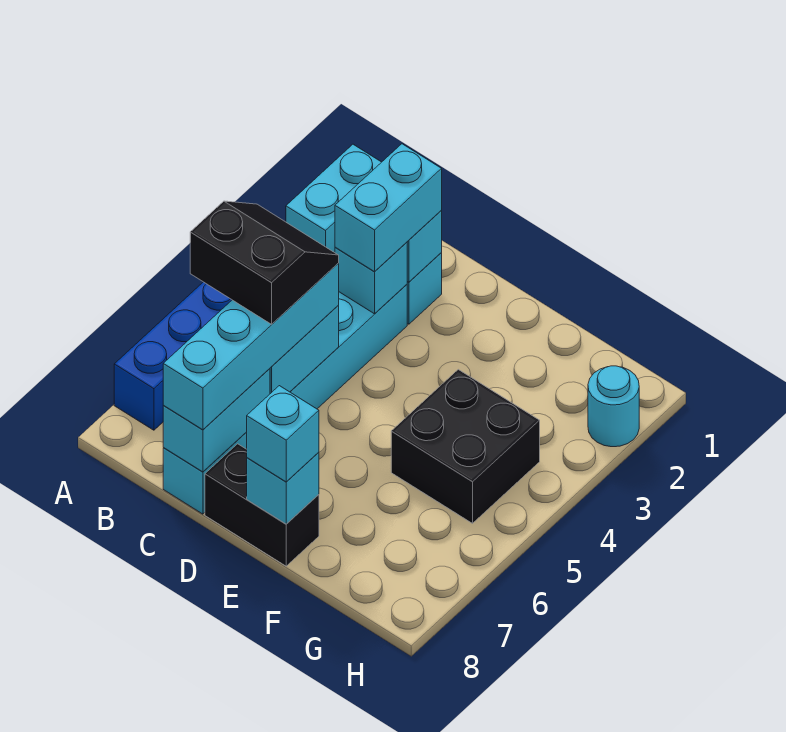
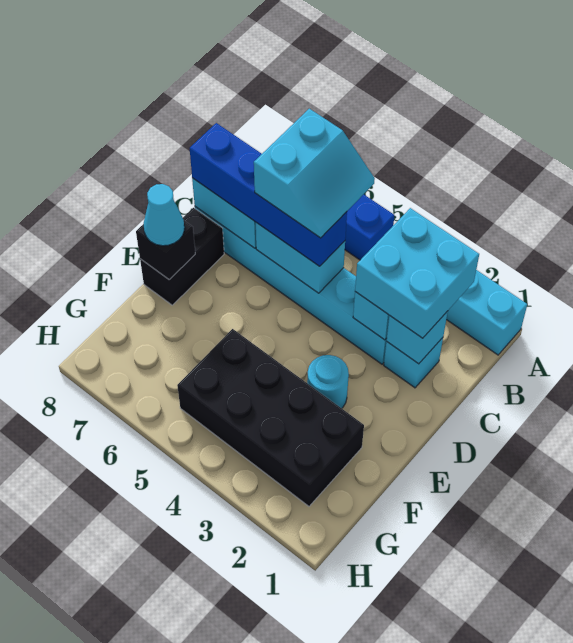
black 2x2 slope [190,201,339,324] -> cyan 2x2 slope [254,109,375,238]
cyan 1x2 brick [335,144,442,272] -> cyan 2x2 brick [355,208,479,338]
cyan 1x4 brick [163,264,339,430] -> blue 1x4 brick [190,123,347,266]
cyan 1x1 brick [247,452,319,524] -> black 1x1 brick [136,221,195,280]
cyan 1x1 brick [247,386,319,482] -> cyan 1x1 cone [144,184,184,246]
black 2x2 brick [391,369,540,523] -> black 2x4 brick [177,329,364,506]
cyan 1x1 round brick [588,366,639,447] -> cyan 1x1 round brick moved to [307,355,349,408]

